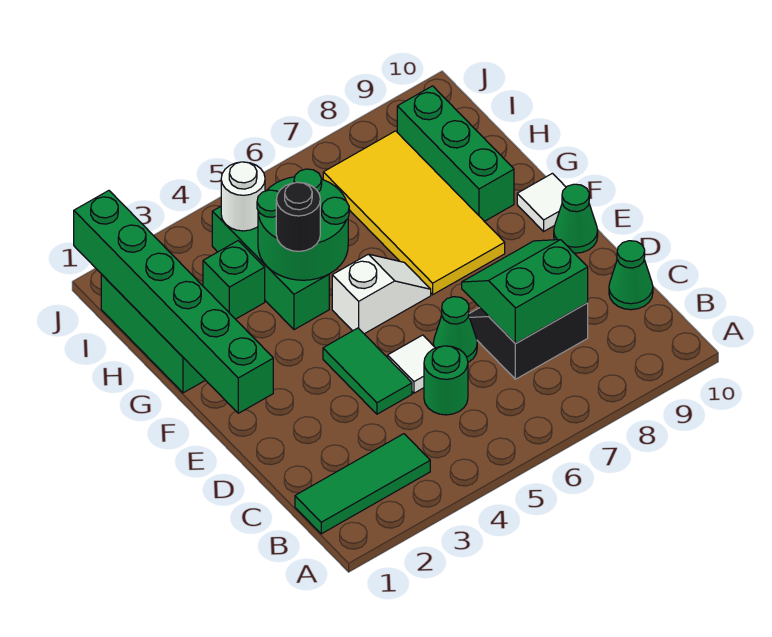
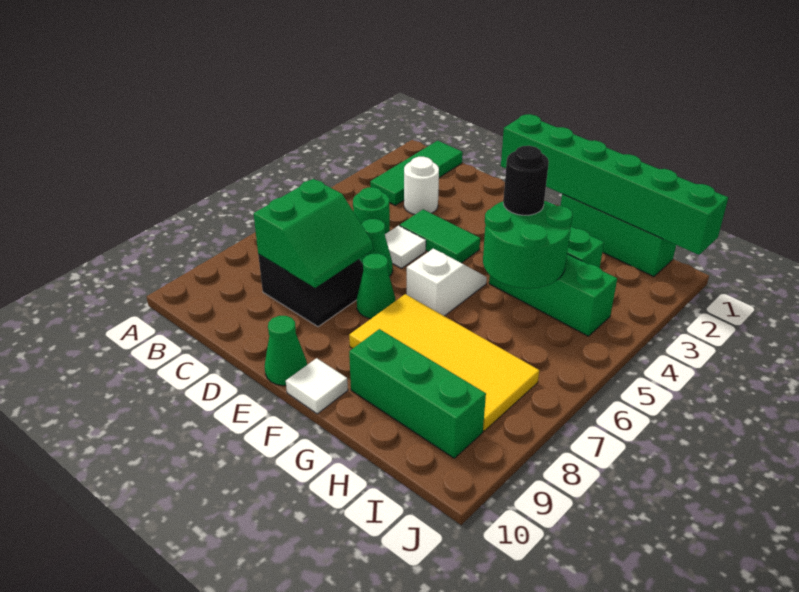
green 1x1 cone [609,241,653,310] -> green 1x1 cone moved to [357,253,396,319]
white 1x2 slope [332,254,431,334] -> white 1x2 slope turned to [406,249,487,316]
white 1x1 round brick [221,162,265,231] -> white 1x1 round brick moved to [404,157,439,215]

